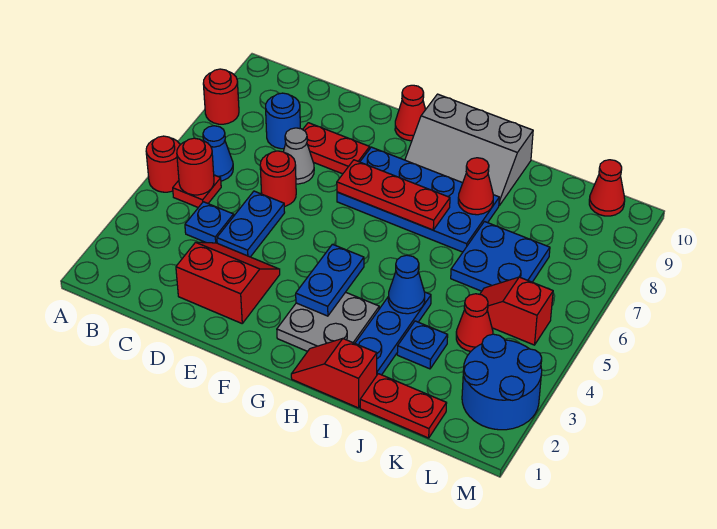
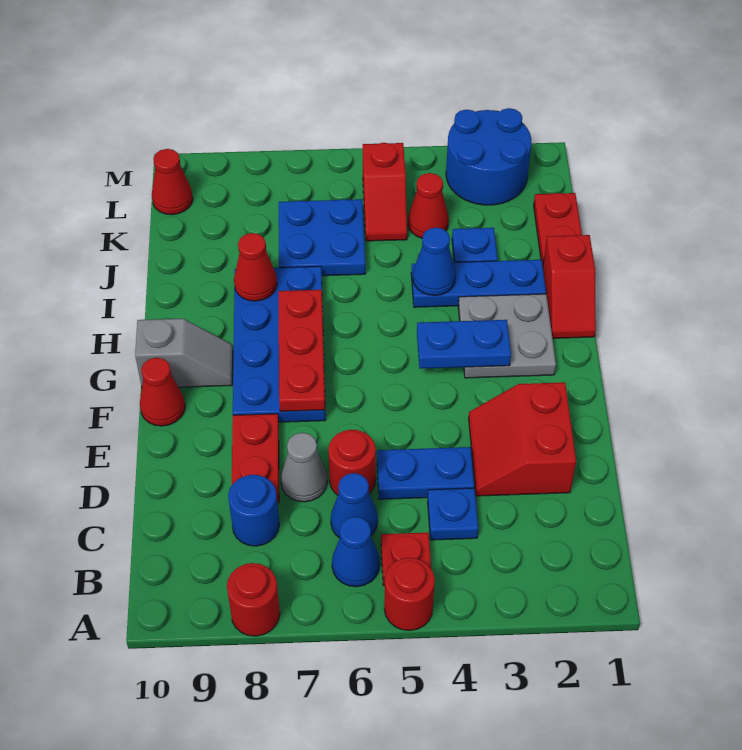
red 1x1 round brick [177,138,214,195] -> none
none -> blue 1x1 cone [331,473,378,538]
grey 2x3 slope [405,94,533,206] -> grey 1x2 slope [135,319,233,387]

